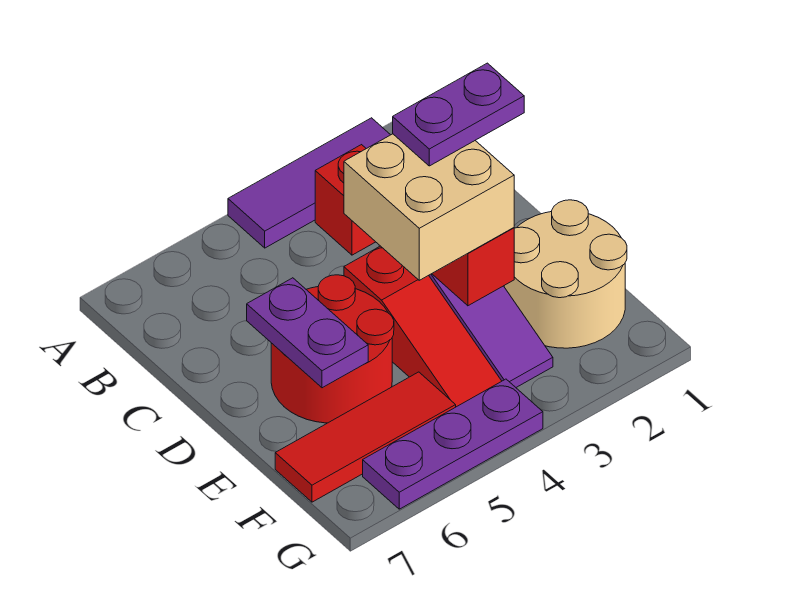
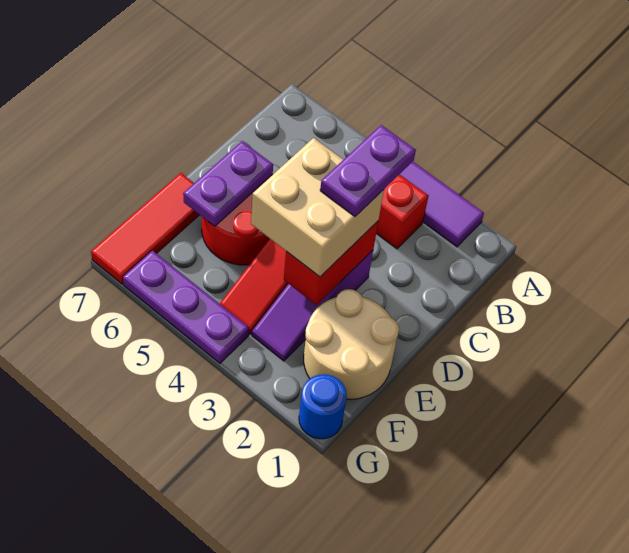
purple 1x2 plate [393,63,524,166] -> purple 1x2 plate turned to [320,125,416,216]
red 1x3 tile [275,372,456,502] -> red 1x3 tile turned to [91,173,199,284]
none -> blue 1x1 round brick [299,374,347,439]

